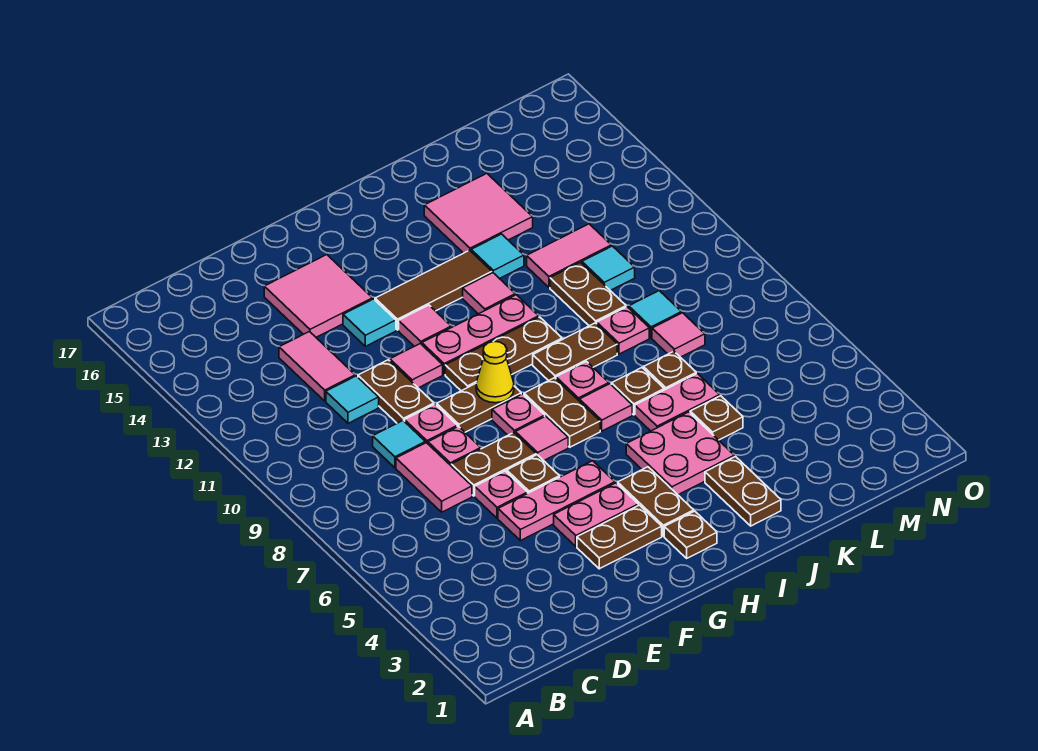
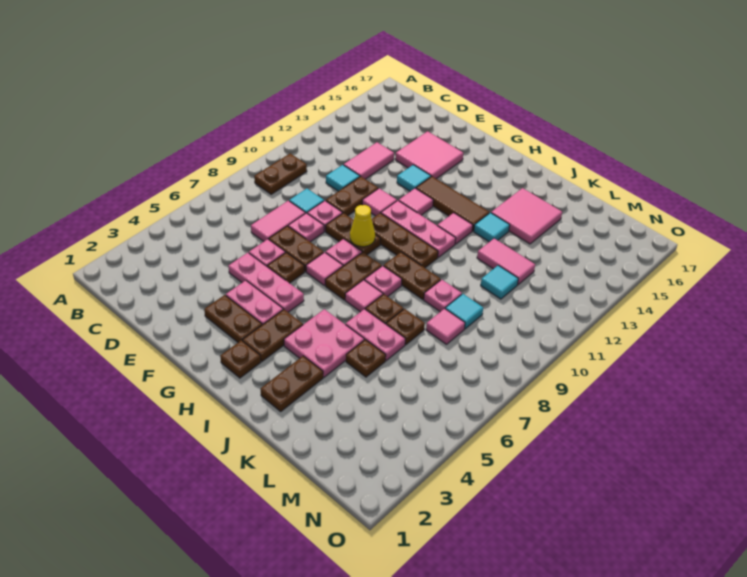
brown 1x2 plate [550,262,626,326] -> brown 1x2 plate moved to [254,153,307,194]

